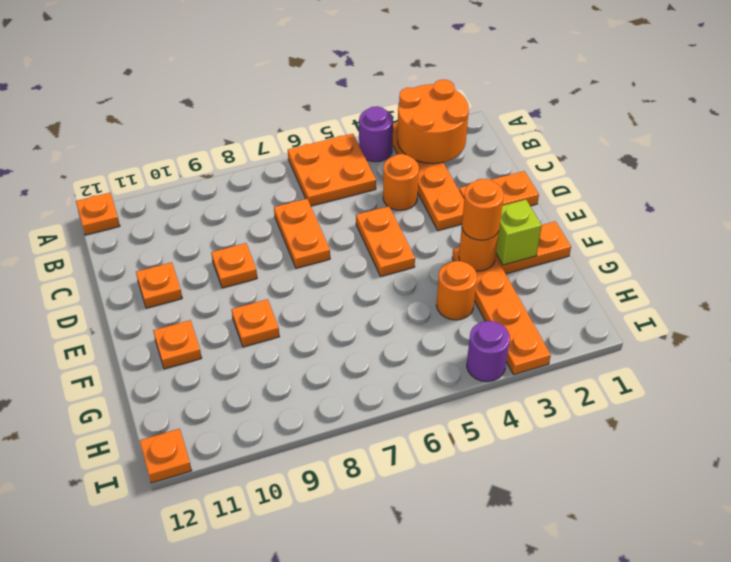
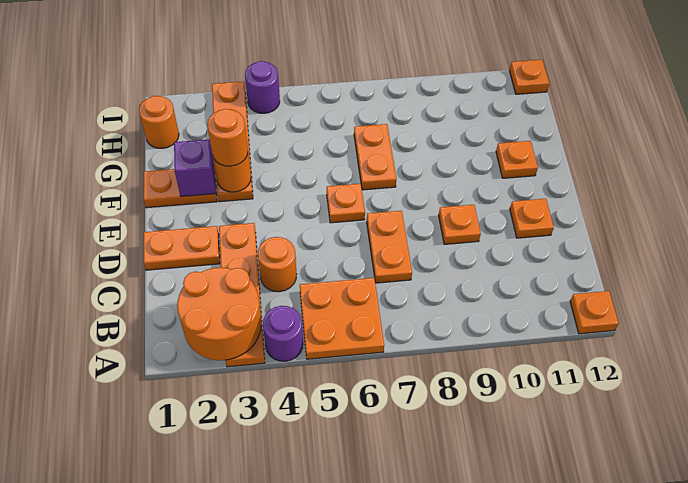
orange 1x2 plate [356,206,415,276] -> orange 1x2 plate moved to [354,124,396,190]
lime 1x1 brick [496,200,542,265] -> purple 1x1 brick [174,139,215,196]
orange 1x1 plate [231,299,280,347] -> orange 1x1 plate moved to [327,184,365,223]
orange 1x1 round brick [436,261,477,320] -> orange 1x1 round brick moved to [139,96,179,148]

